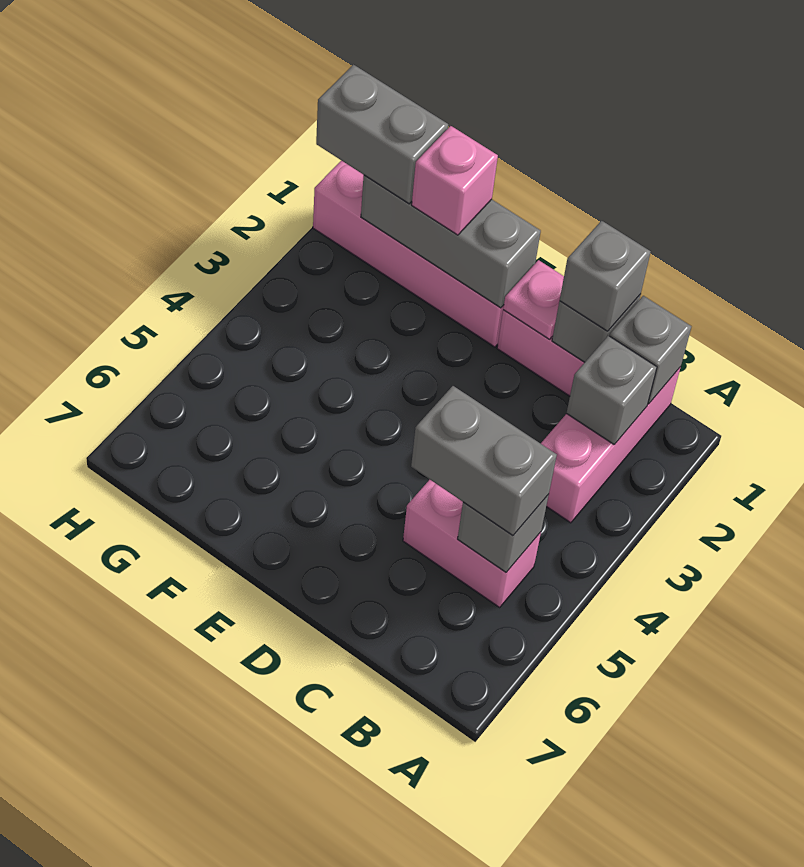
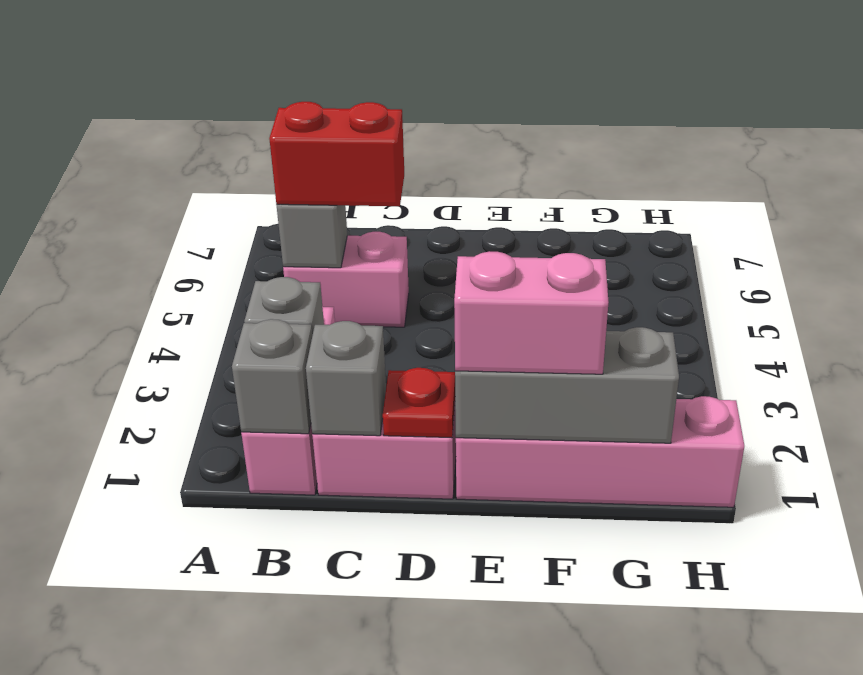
grey 1x2 brick [411,386,557,535] -> red 1x2 brick [269,102,404,206]
grey 1x1 brick [560,221,651,331] -> none
pink 1x1 plate [503,260,564,339] -> red 1x1 plate [383,368,455,438]
pink 1x1 brick [412,126,498,235] -> pink 1x2 brick [454,251,608,374]
grey 1x2 brick [316,65,448,204] -> none

